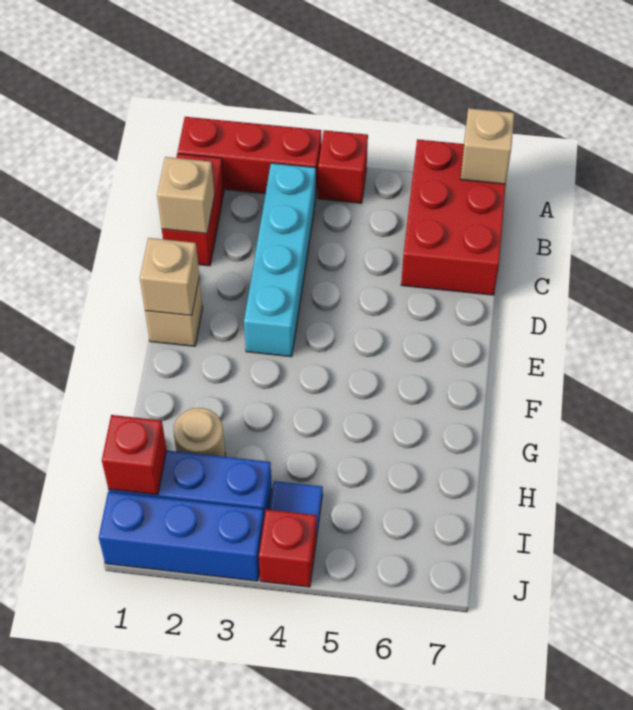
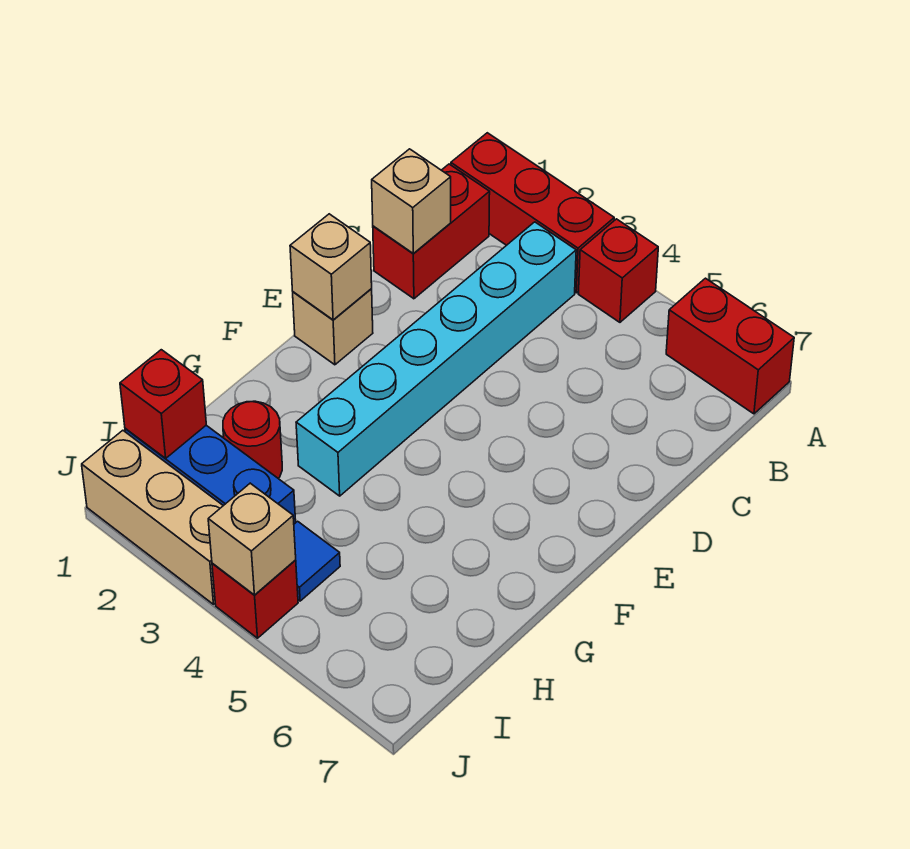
red 2x3 brick [401,139,506,295] -> red 1x2 brick [666,278,794,414]
tan 1x1 brick [461,108,514,184] -> tan 1x1 brick moved to [208,483,296,595]
cyan 1x4 brick [244,163,316,357] -> cyan 1x6 brick [296,222,576,496]
tan 1x1 round brick [174,408,225,457] -> red 1x1 round brick [223,401,282,478]
blue 1x3 brick [99,492,264,581] -> tan 1x3 brick [82,430,223,604]

